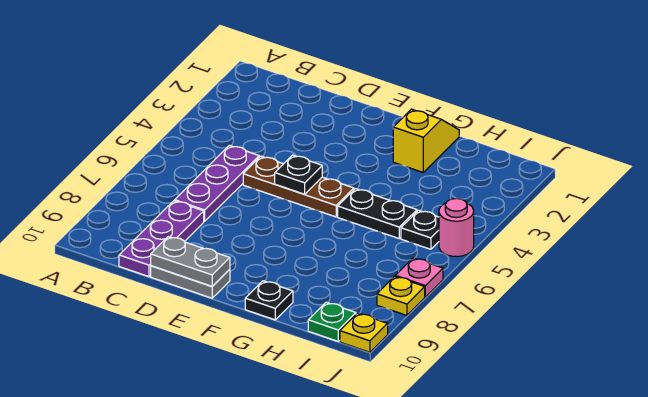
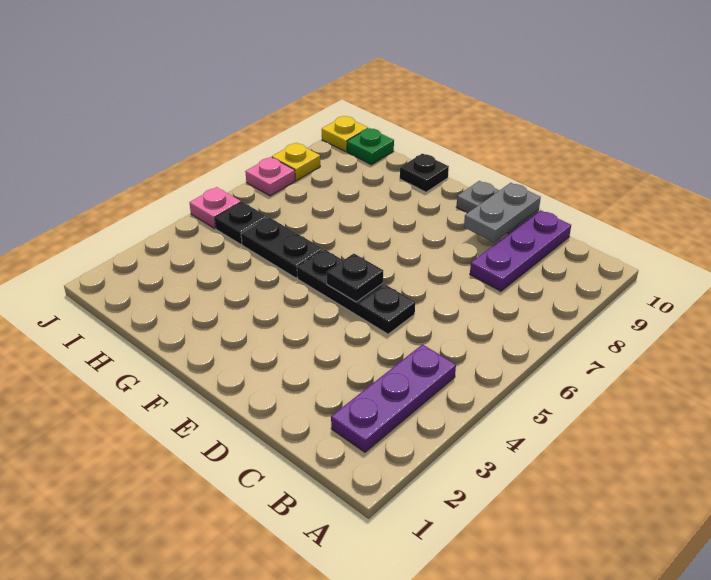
purple 1x3 plate [175,145,259,221] -> purple 1x3 plate moved to [331,344,456,452]
brown 1x3 plate [243,156,354,217] -> black 1x3 plate [297,249,415,334]
grey 1x2 plate [151,237,230,286] -> grey 1x2 plate turned to [464,183,541,242]
yellow 1x2 slope [393,109,459,172] -> none
pink 1x1 round brick [439,198,474,257] -> pink 1x1 plate [189,187,241,228]

